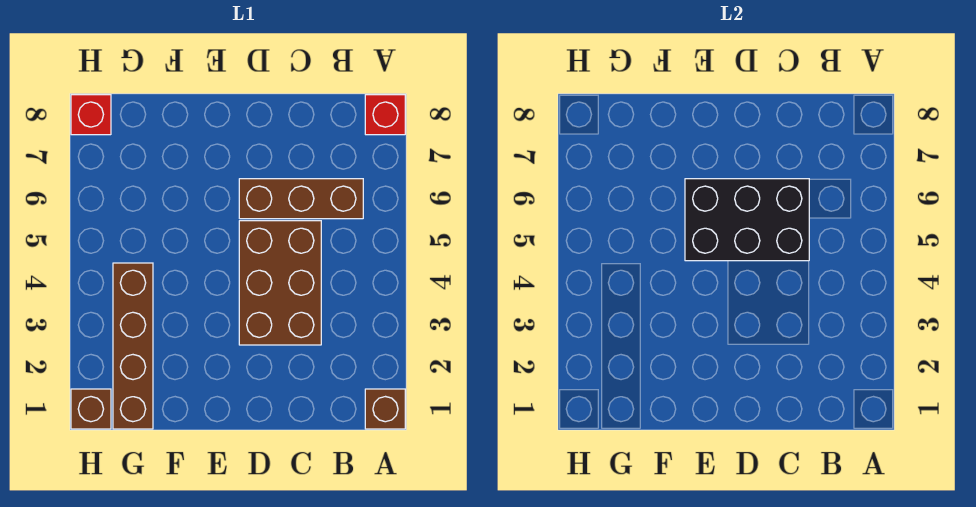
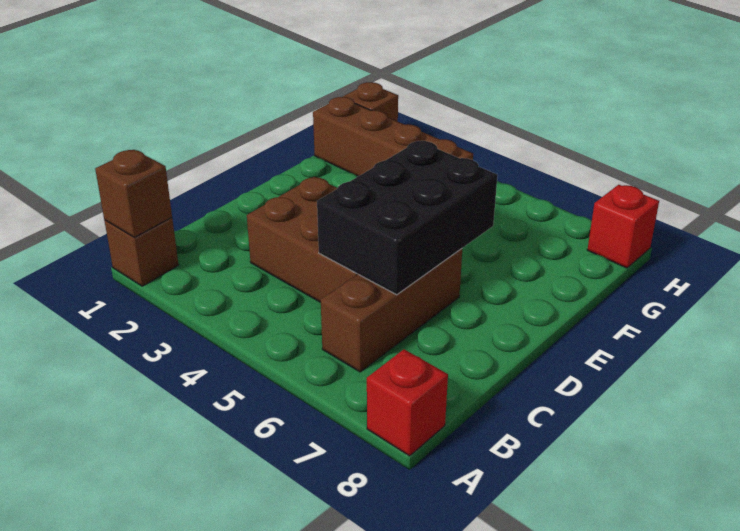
none -> brown 1x1 brick [95,150,172,237]

